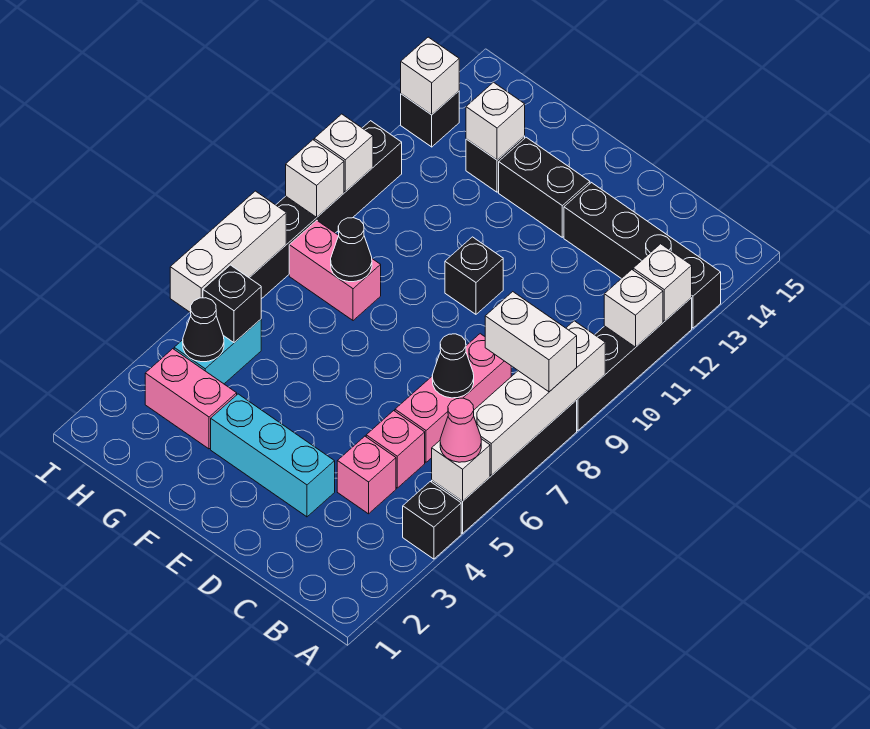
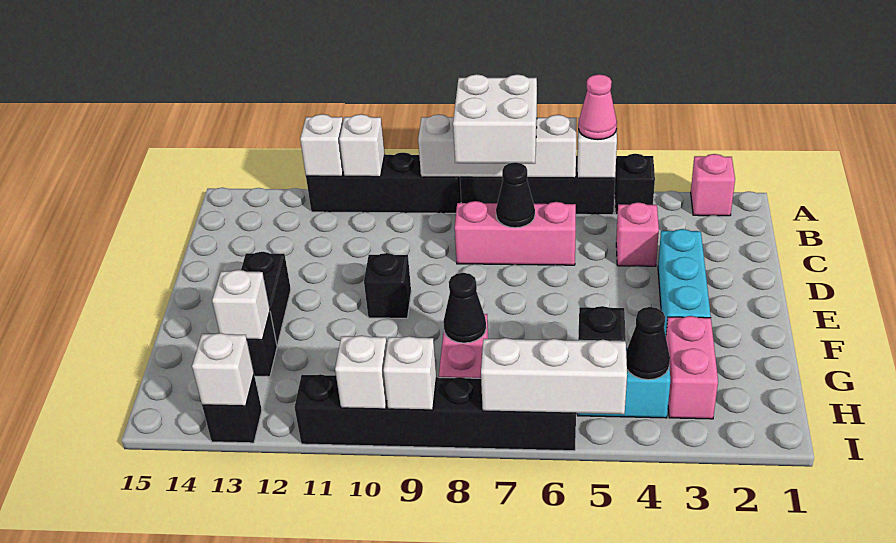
white 1x2 brick [485,292,577,392] -> white 2x2 brick [453,74,537,164]
black 1x4 brick [564,183,721,328] -> none
pink 1x1 brick [366,411,425,488] -> pink 1x1 brick moved to [691,154,735,216]

